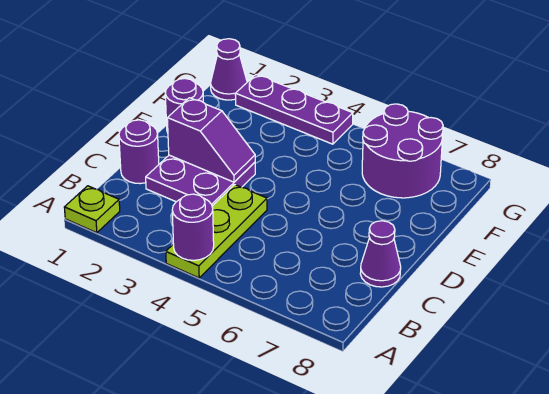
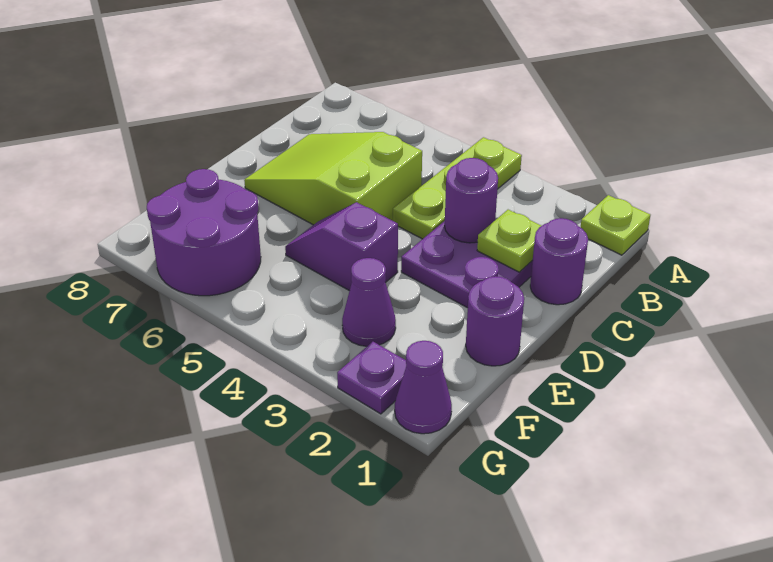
purple 1x1 round brick [172,194,214,260] -> purple 1x1 round brick moved to [445,158,498,243]
none -> lime 1x1 plate [477,210,541,272]
none -> lime 2x3 slope [244,132,422,225]
purple 1x1 cone [360,221,401,287] -> purple 1x1 cone moved to [342,258,396,346]
purple 1x2 slope [167,98,255,182] -> purple 1x2 slope moved to [285,202,398,291]
purple 1x3 plate [235,75,353,144] -> purple 1x1 plate [337,342,406,414]

